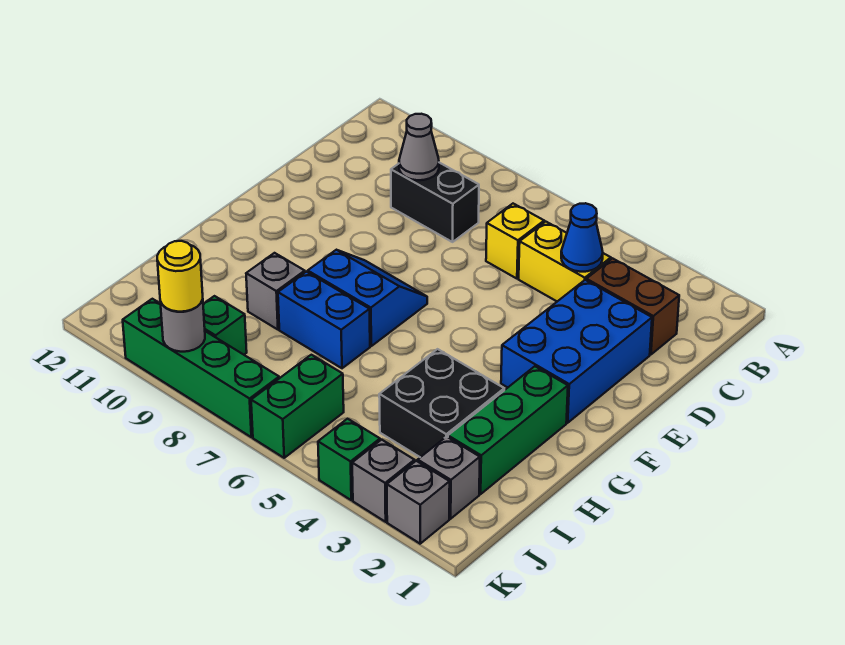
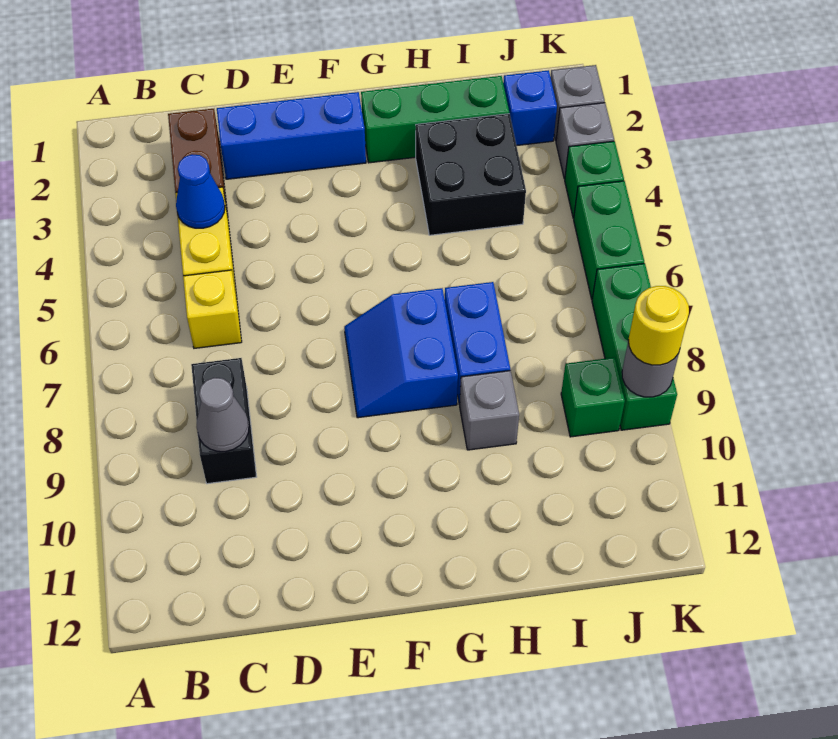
blue 2x3 brick [501,280,652,423] -> blue 1x3 brick [217,92,366,179]
grey 1x1 brick [418,437,480,519] -> blue 1x1 brick [503,70,557,146]
green 1x2 brick [251,355,344,458] -> green 1x2 brick turned to [574,181,644,299]
green 1x4 brick [123,299,279,437] -> green 1x3 brick [592,264,677,430]

